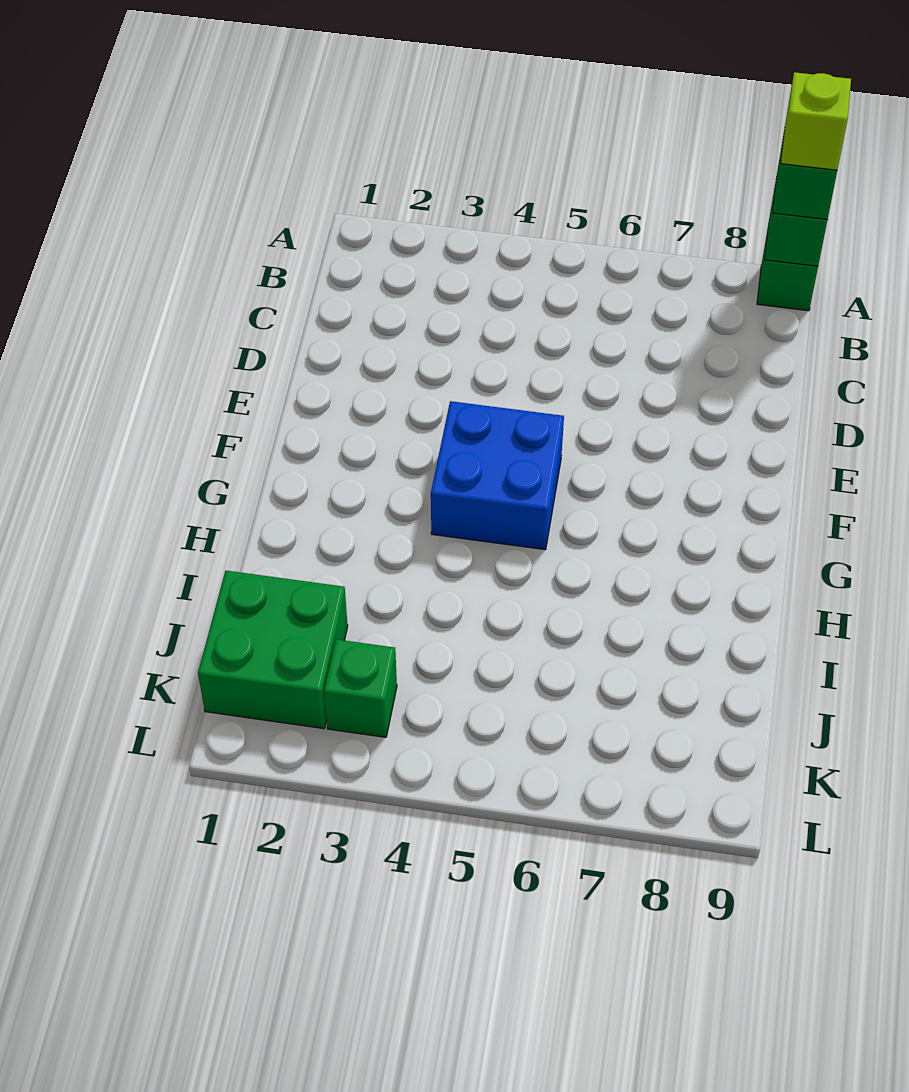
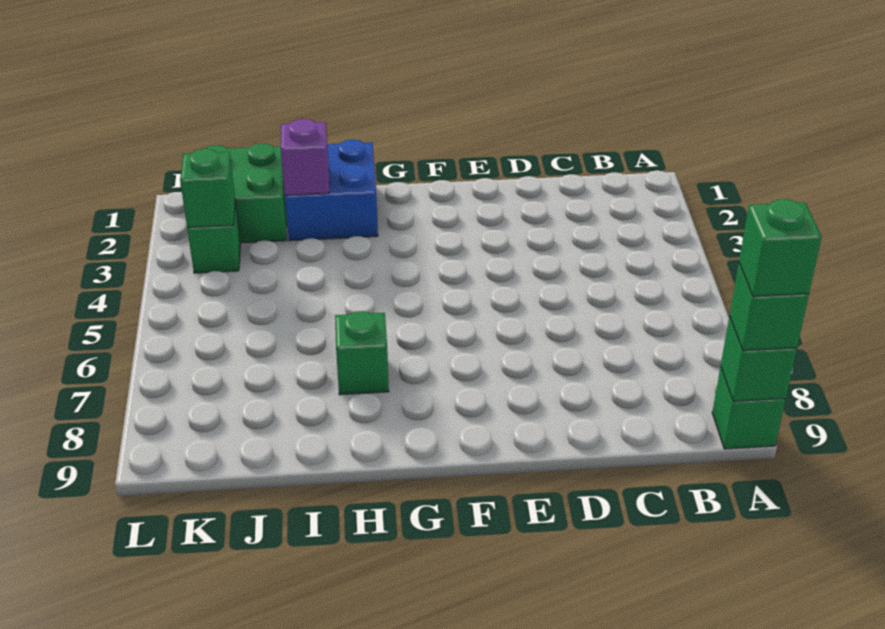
lime 1x1 brick [781,72,851,170] -> green 1x1 brick [739,199,822,297]
blue 2x2 brick [431,401,564,550] -> blue 2x2 brick moved to [285,140,378,241]
none -> green 1x1 brick [335,311,389,395]
none -> purple 1x1 brick [280,119,329,195]
none -> green 1x1 brick [180,149,235,228]

